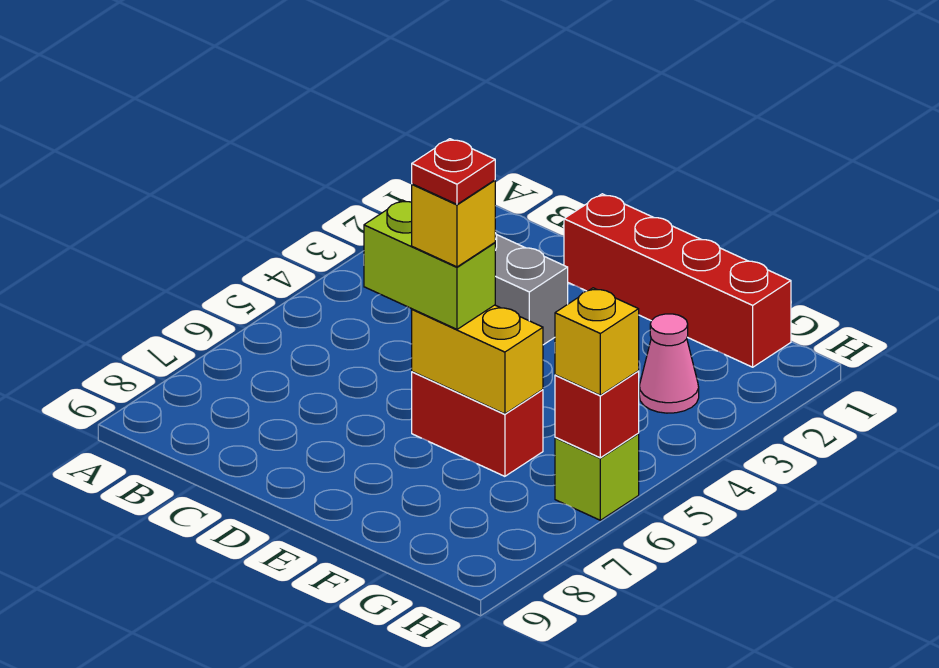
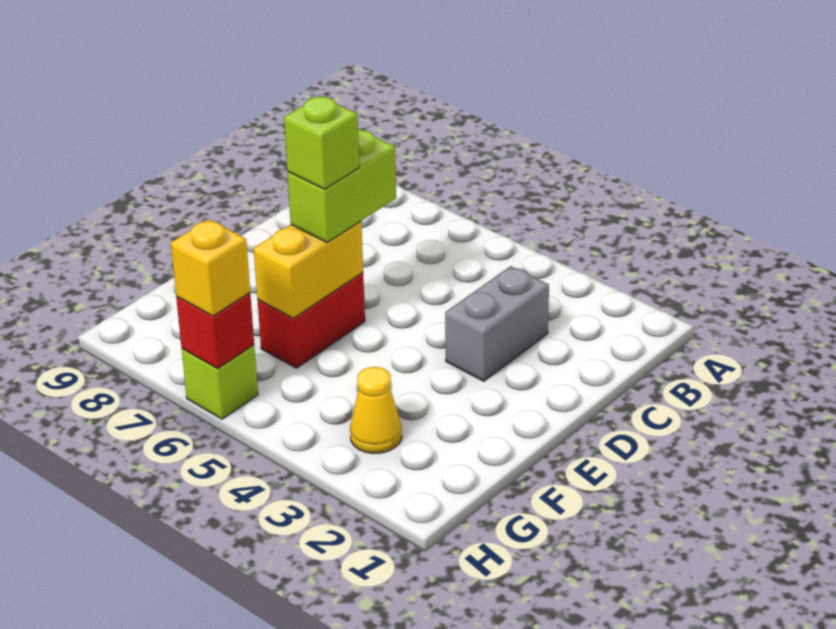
red 1x4 brick [564,194,791,367] -> none
yellow 1x1 brick [412,180,495,267] -> lime 1x1 brick [284,96,359,189]
red 1x1 plate [412,139,495,204] -> none
pink 1x1 cone [639,314,699,413] -> yellow 1x1 cone [350,367,402,454]

